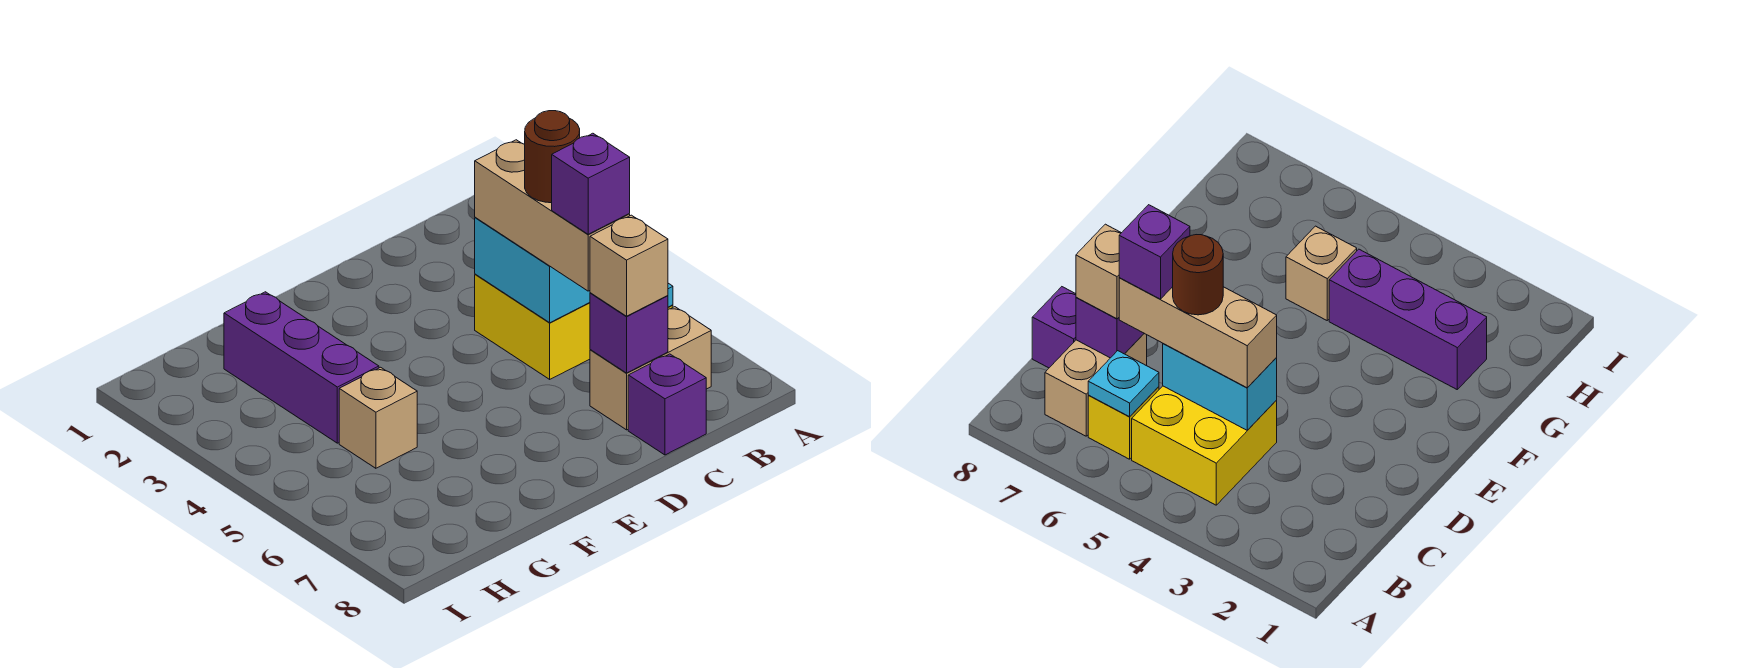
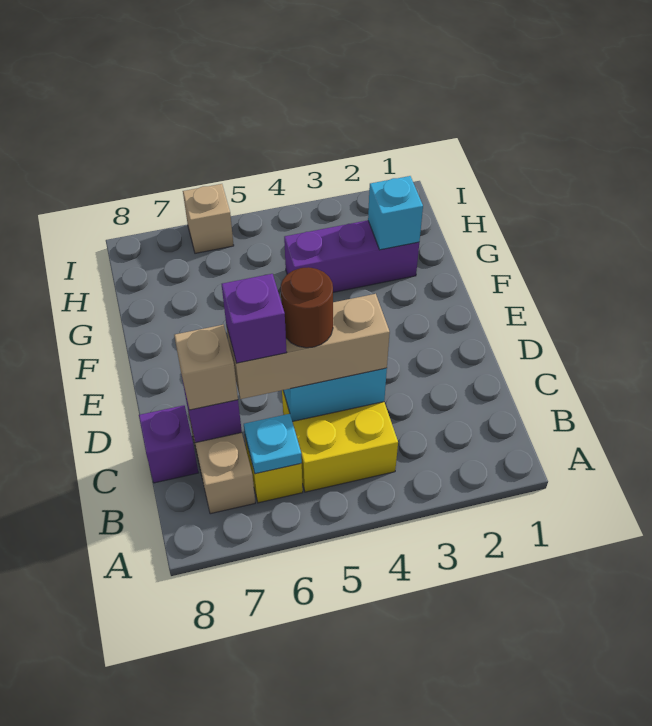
none -> cyan 1x1 brick [368,176,423,250]
tan 1x1 brick [339,367,417,468] -> tan 1x1 brick moved to [183,184,234,253]

